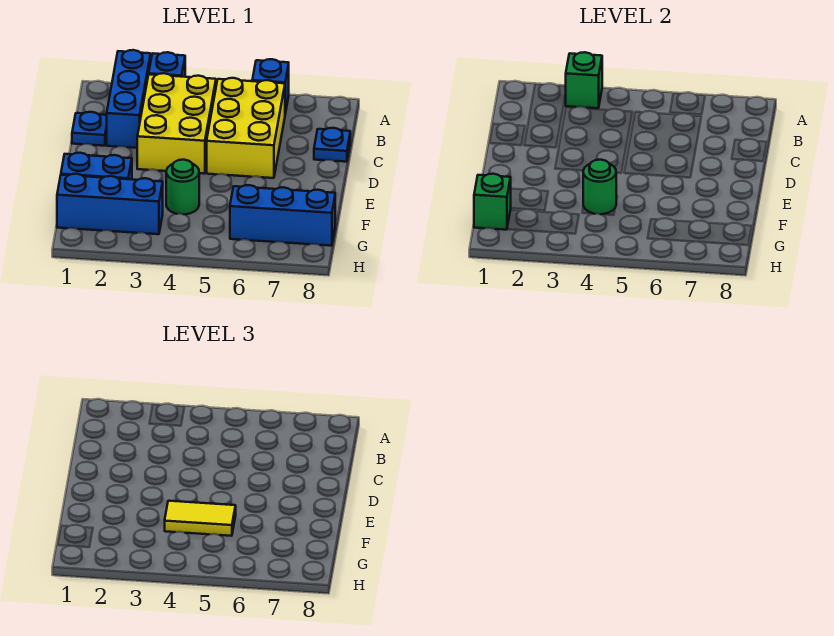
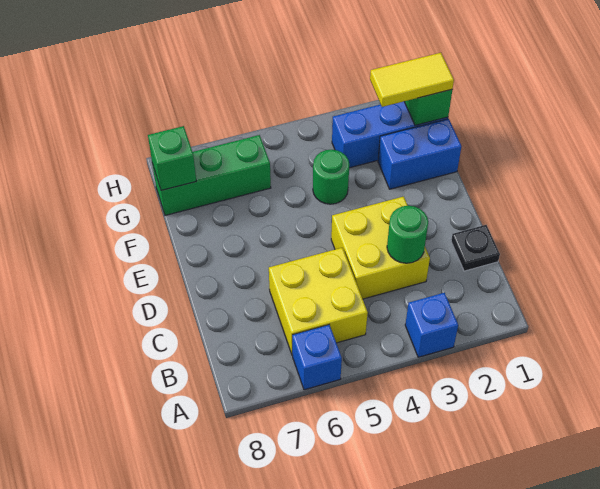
blue 1x3 brick [107,50,151,148] -> none
green 1x1 brick [566,52,602,108] -> green 1x1 brick moved to [148,126,196,190]
yellow 2x3 brick [137,73,216,174] -> yellow 2x2 brick [331,196,430,299]
yellow 2x3 brick [207,78,285,178] -> yellow 2x2 brick [269,248,368,355]
blue 1x1 plate [72,112,107,146] -> black 1x1 plate [451,225,500,271]
blue 1x1 plate [314,128,350,162] -> none
green 1x1 round brick [583,160,616,214] -> green 1x1 round brick moved to [387,206,428,263]
yellow 1x2 tile [165,501,236,536] -> yellow 1x2 tile moved to [370,53,454,107]
blue 1x3 brick [230,185,335,246] -> green 1x3 brick [152,135,271,215]

